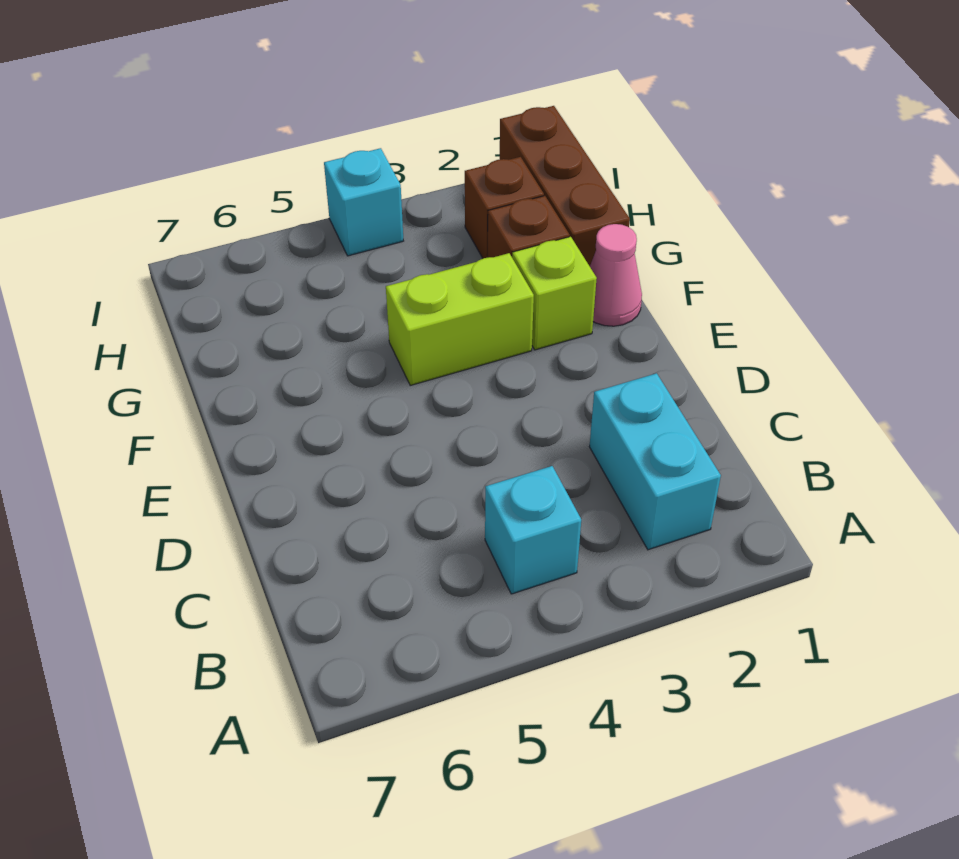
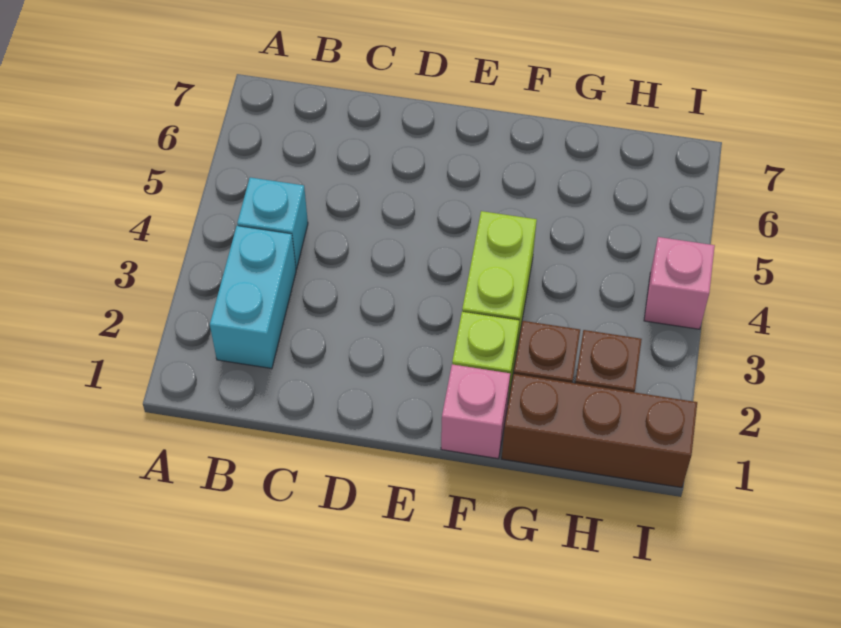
cyan 1x2 brick [589,373,721,550] -> cyan 1x2 brick turned to [210,226,296,368]
pink 1x1 cone [590,224,642,326] -> pink 1x1 brick [441,364,510,459]
cyan 1x1 brick [324,148,403,256] -> pink 1x1 brick [644,237,715,329]

